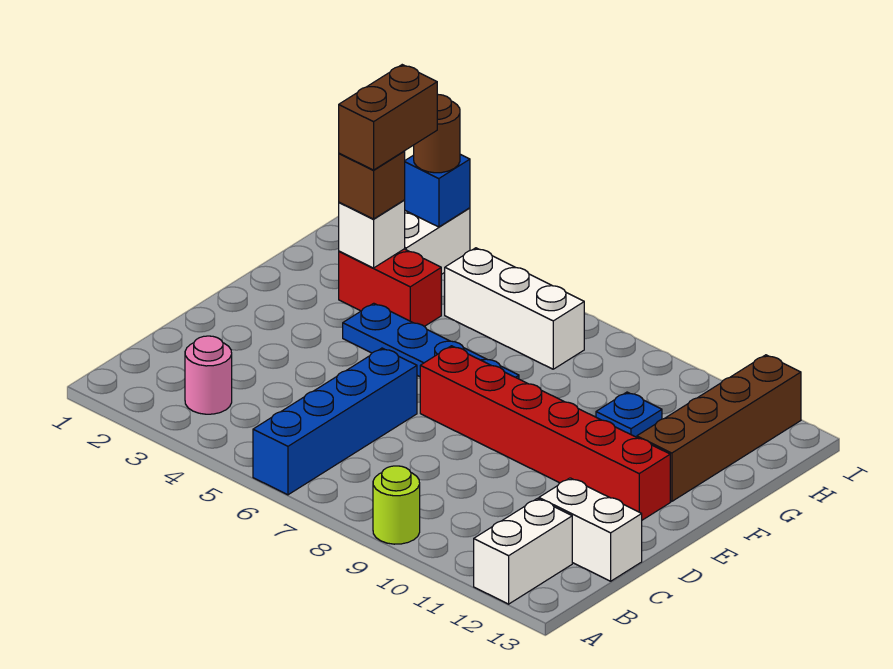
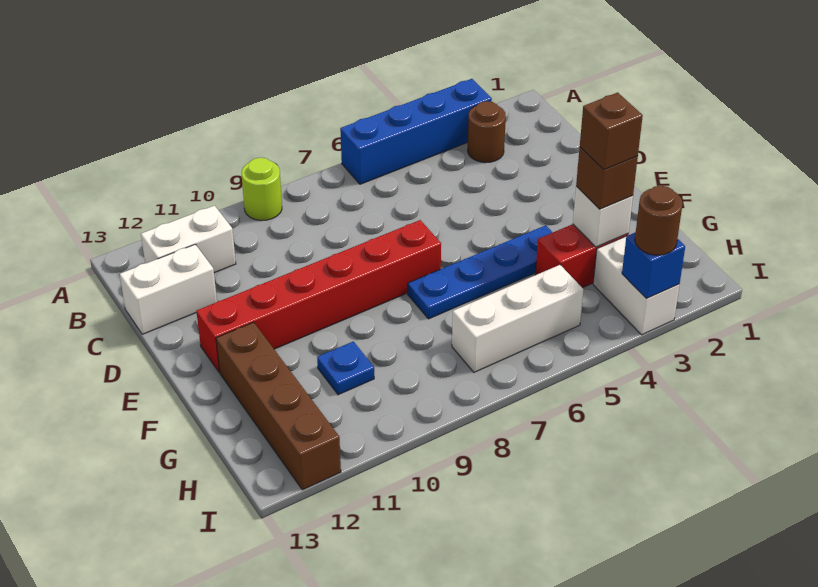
blue 1x4 brick [253,348,417,495] -> blue 1x4 brick turned to [340,79,492,184]
white 1x2 brick [474,499,572,604] -> white 1x2 brick turned to [141,206,236,273]
pink 1x1 round brick [185,336,232,414] -> brown 1x1 round brick [468,101,506,163]
brown 1x2 brick [339,65,437,170] -> brown 1x1 brick [580,92,643,170]

